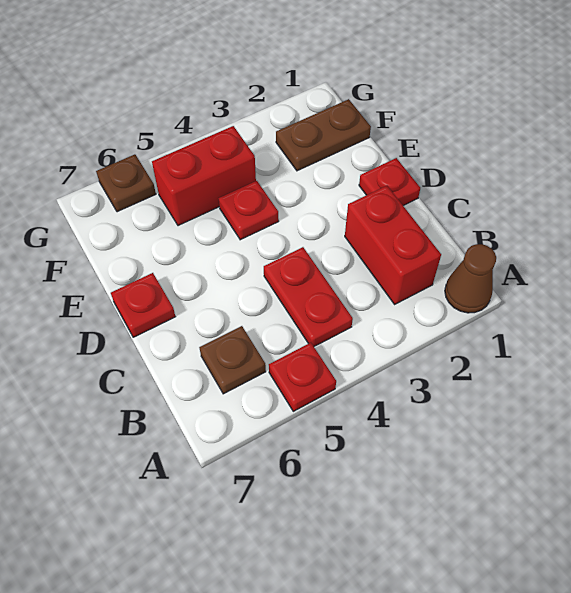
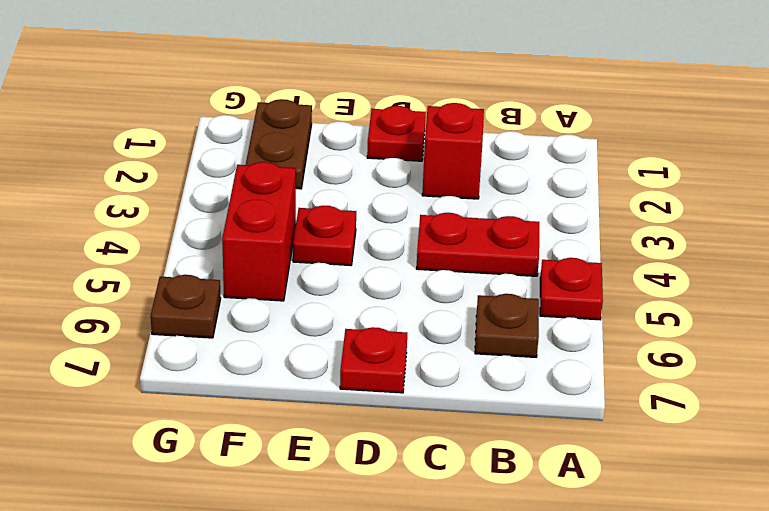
brown 1x1 cone [445,244,496,313] -> none
red 1x2 brick [345,186,441,304] -> red 1x1 brick [422,103,484,199]

